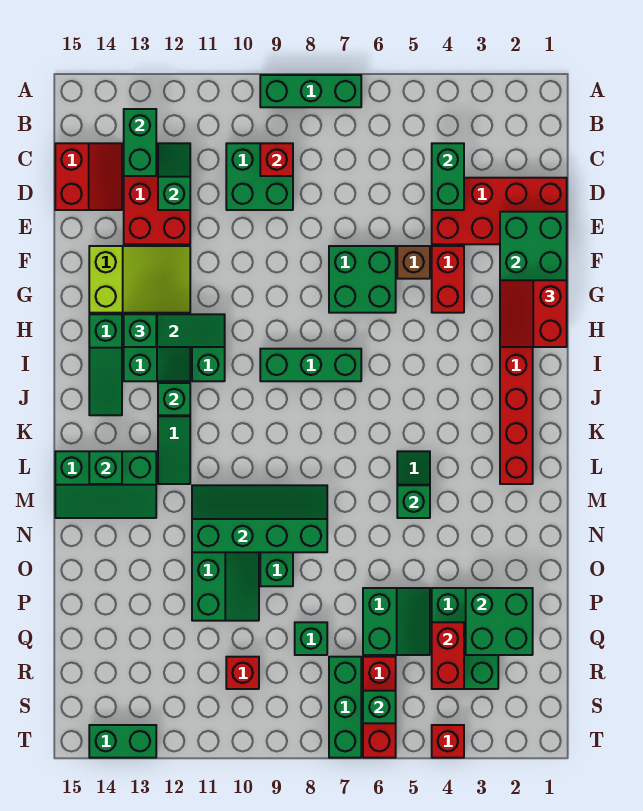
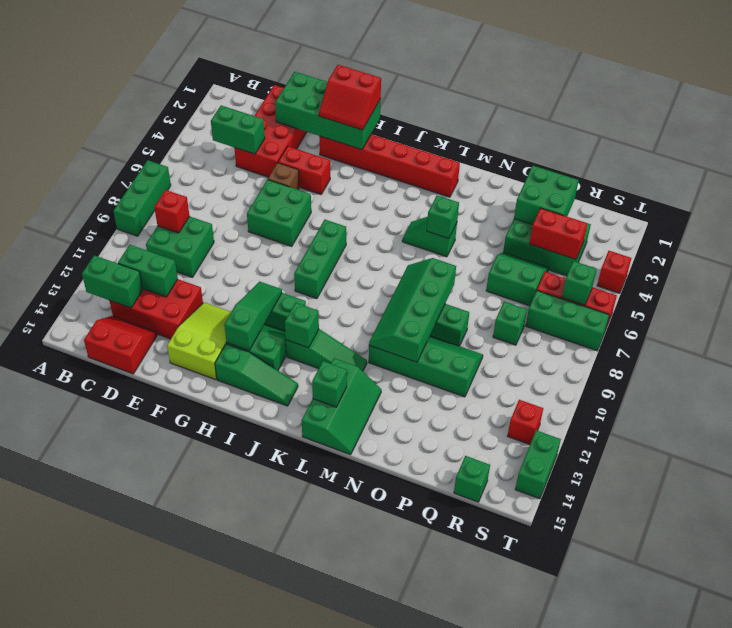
green 1x2 slope [158,143,190,210] -> green 1x2 brick [118,245,178,297]
green 1x1 brick [124,314,156,347] -> green 1x1 brick moved to [454,456,490,502]
red 1x1 brick [226,657,259,689] -> red 1x1 brick moved to [508,400,543,444]

